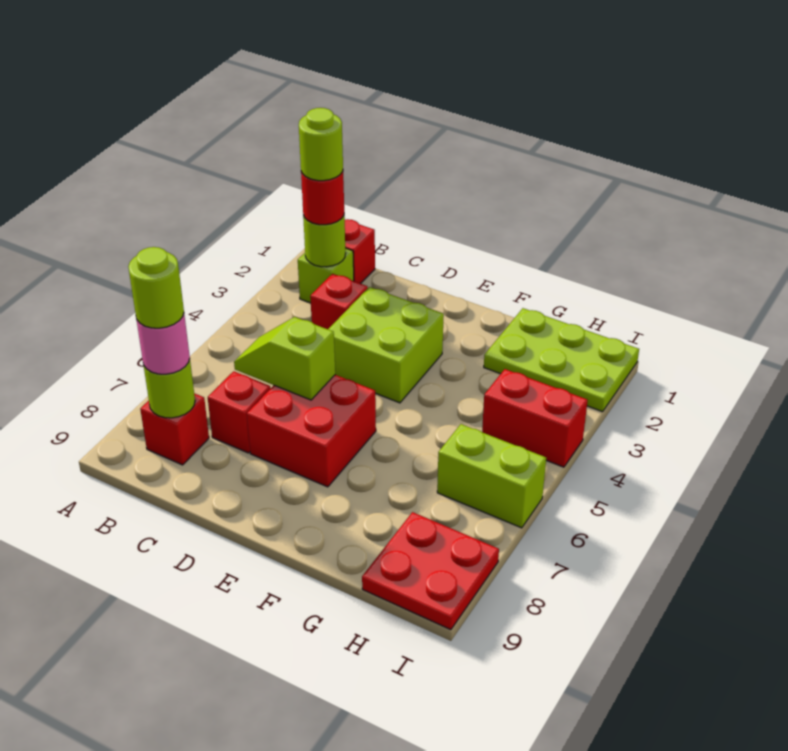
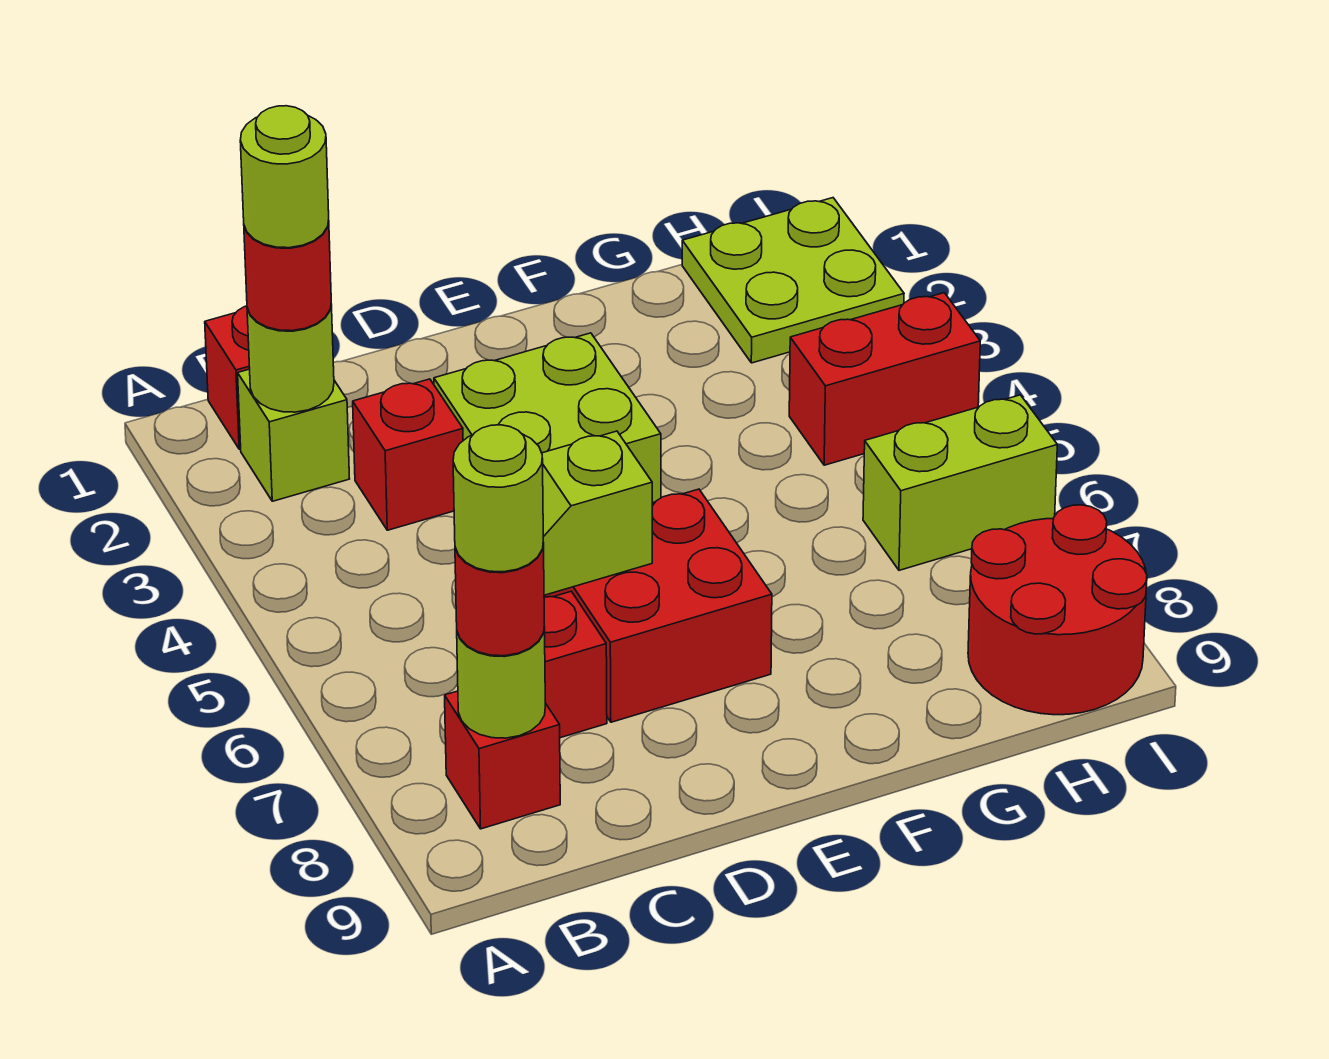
pink 1x1 round brick [136,314,190,374] -> red 1x1 round brick [455,543,544,656]
lime 2x3 plate [484,308,639,412] -> lime 2x2 plate [682,198,904,363]
red 2x2 plate [362,512,499,630] -> red 2x2 round brick [968,505,1147,715]

